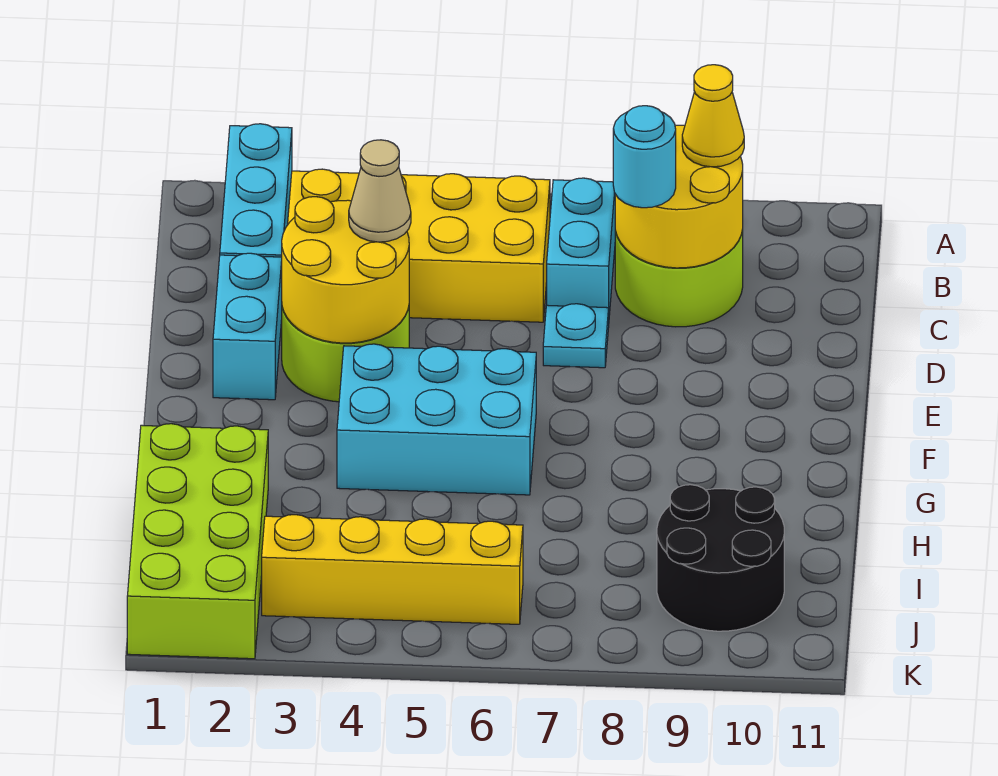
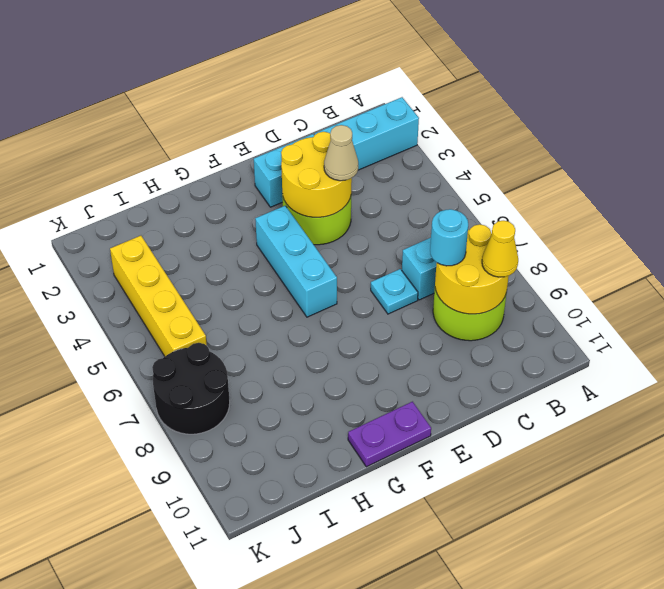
yellow 2x4 brick [288,169,550,322] -> none
cyan 2x3 brick [337,344,536,495] -> cyan 1x3 brick [255,206,337,317]
none -> purple 1x2 plate [348,402,431,467]
lime 2x4 brick [127,424,268,659] -> none
black 2x2 round brick [657,485,784,631] -> black 2x2 round brick moved to [152,343,230,434]

